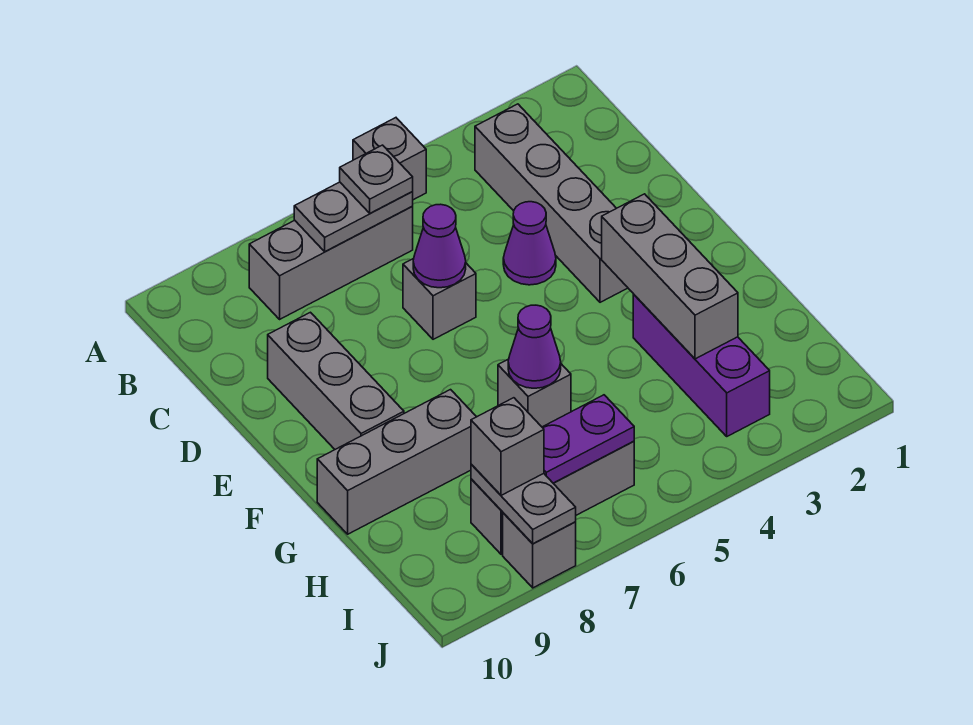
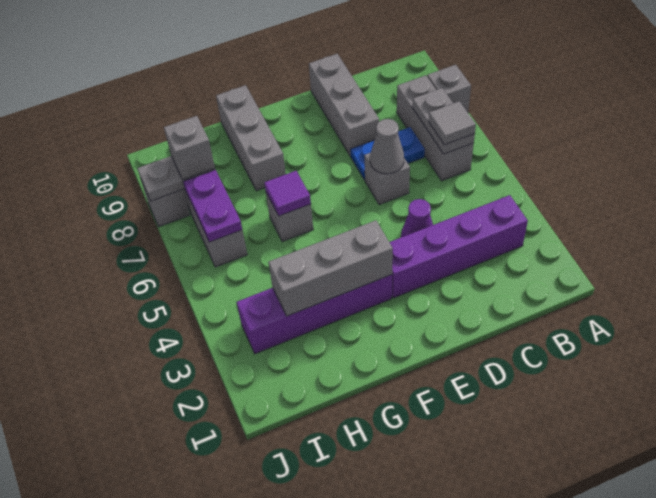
grey 1x1 brick [353,118,426,200] -> grey 1x1 brick moved to [427,65,471,112]
grey 1x4 brick [475,104,628,302] -> purple 1x4 brick [389,195,528,298]
grey 1x1 plate [340,145,413,213] -> grey 1x1 tile [429,101,476,145]
none -> blue 1x2 plate [350,127,425,180]
purple 1x1 cone [413,204,466,288] -> grey 1x1 cone [370,119,404,174]
grey 1x3 brick [268,312,404,449] -> grey 1x3 brick turned to [309,54,379,156]
purple 1x3 brick [633,294,770,436] -> purple 1x4 brick [236,275,392,354]
purple 1x1 cone [508,305,561,388] -> purple 1x1 tile [264,171,311,216]

